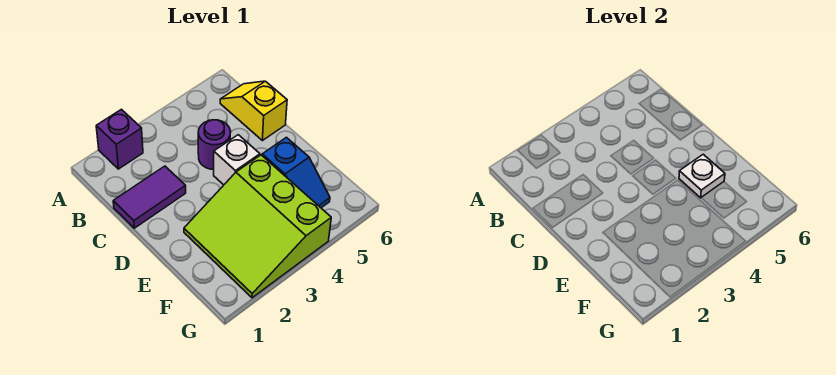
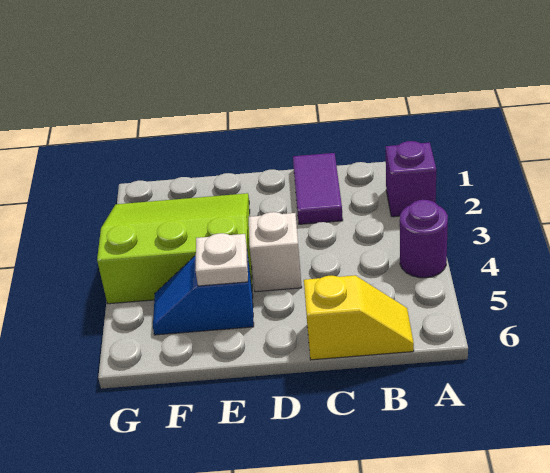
purple 1x1 round brick [198,120,231,170] -> purple 1x1 round brick moved to [400,200,448,278]

